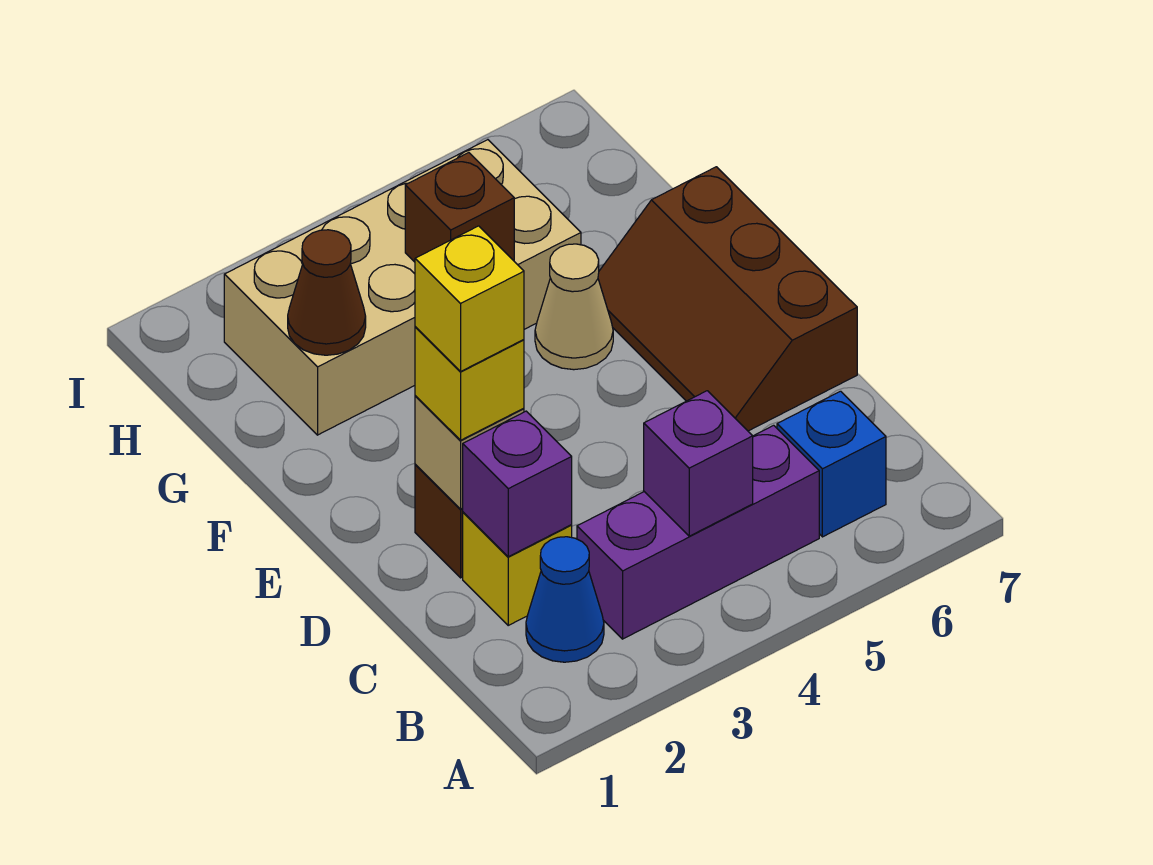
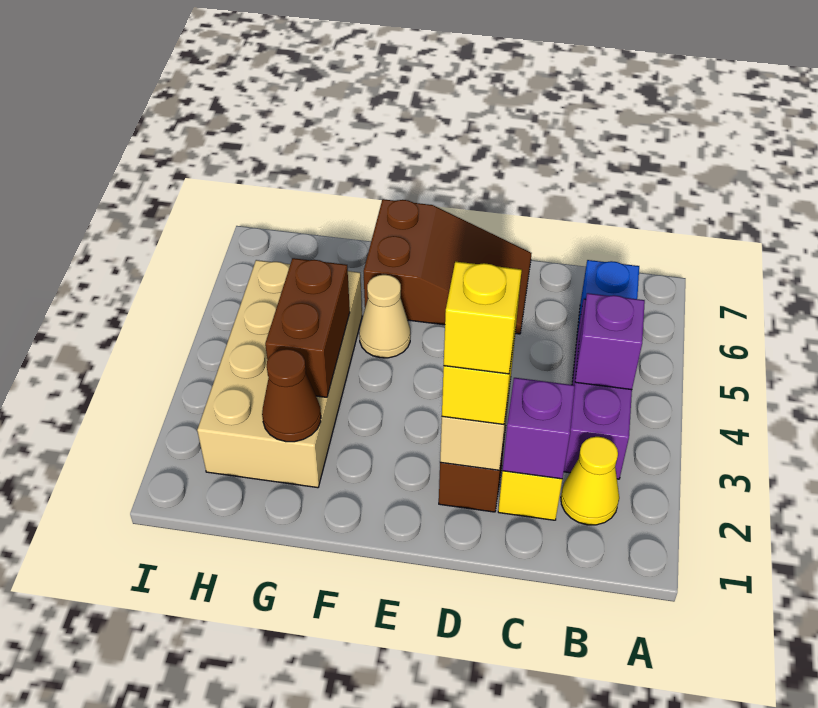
blue 1x1 cone [526,537,604,662] -> yellow 1x1 cone [561,437,619,525]
brown 2x3 slope [598,167,857,431] -> brown 2x3 slope turned to [364,199,532,334]
brown 1x1 brick [405,153,514,262] -> brown 1x2 brick [265,258,350,397]

